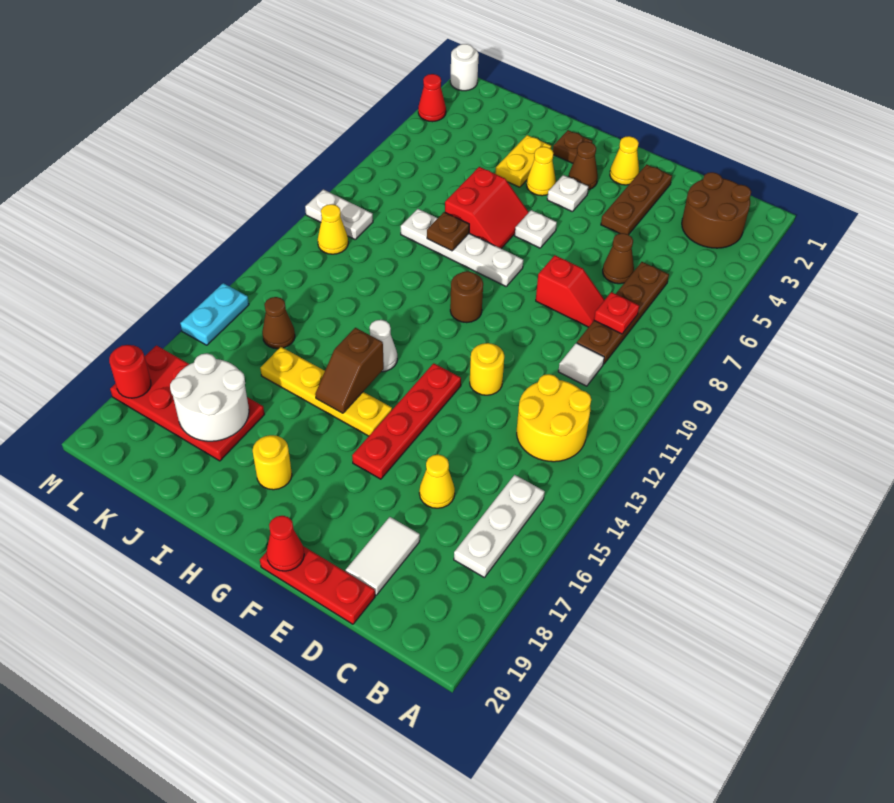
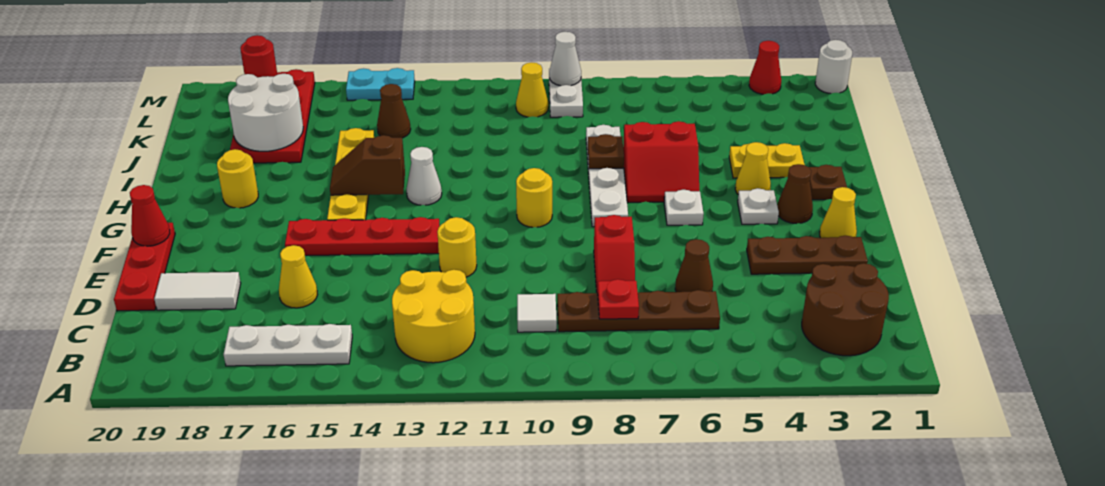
brown 1x1 round brick [450,271,483,323] -> yellow 1x1 round brick [516,168,552,227]
none -> white 1x1 cone [549,32,581,86]

